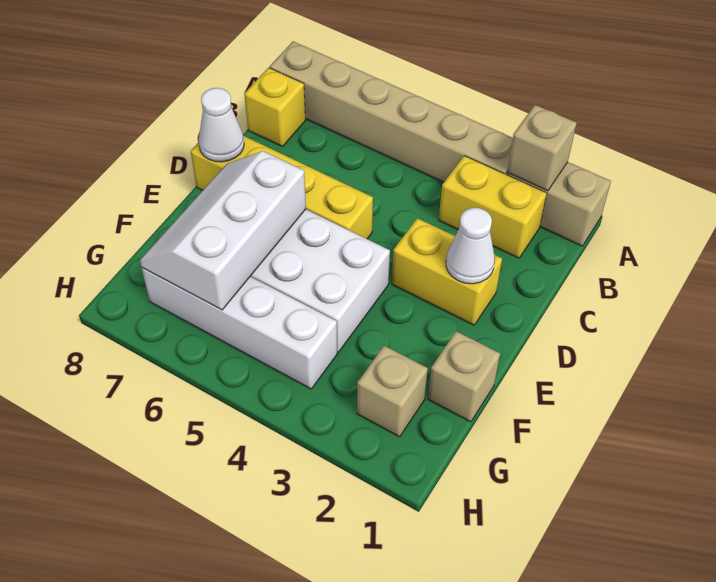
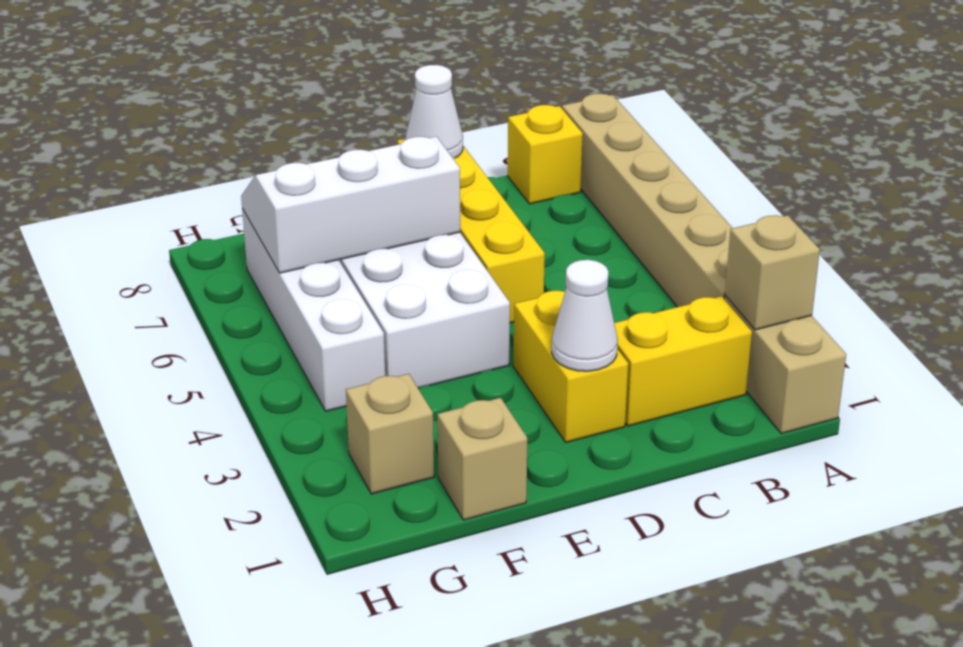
yellow 1x2 brick [439,156,547,258] -> yellow 1x2 brick turned to [614,296,752,426]

